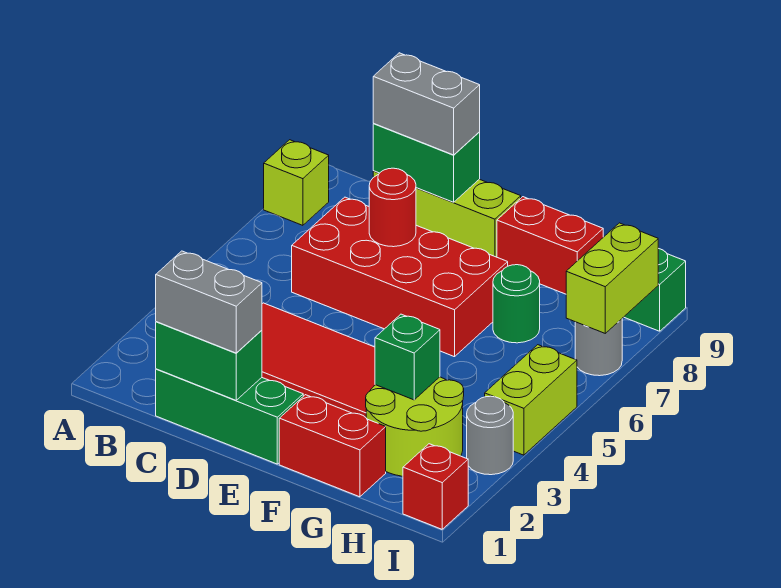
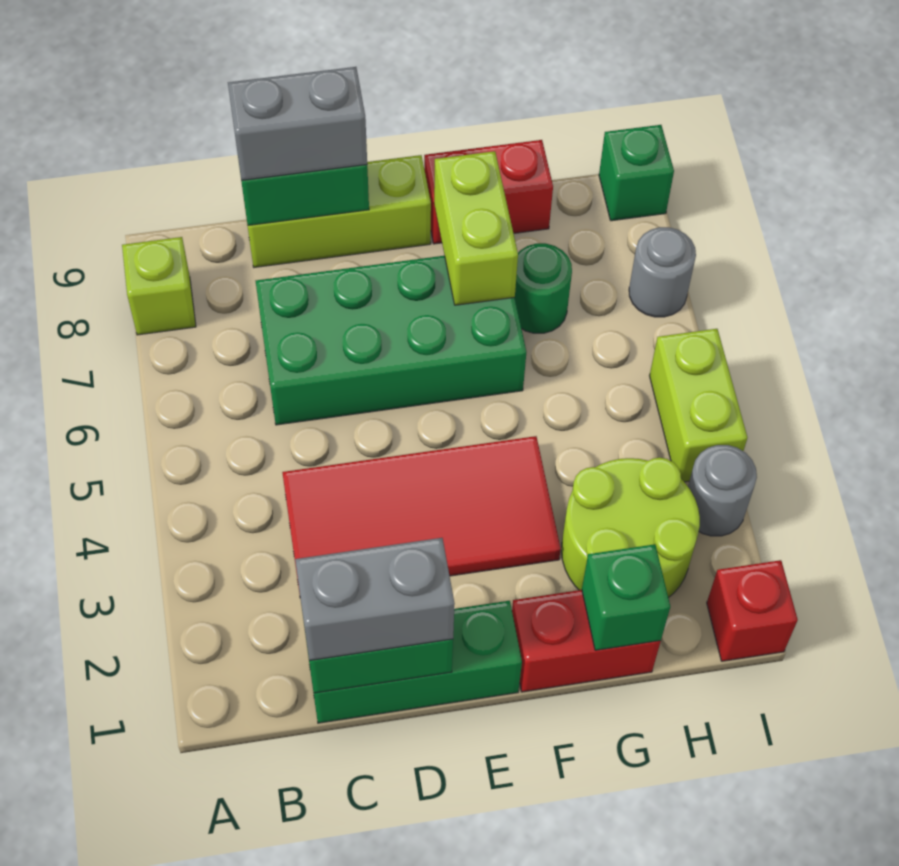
red 2x4 brick [292,197,508,357] -> green 2x4 brick [256,256,526,425]
red 1x1 round brick [369,168,416,247] -> none
green 1x1 brick [375,314,440,400] -> green 1x1 brick moved to [582,544,670,650]
lime 1x2 brick [566,223,658,333] -> lime 1x2 brick moved to [434,151,518,305]

